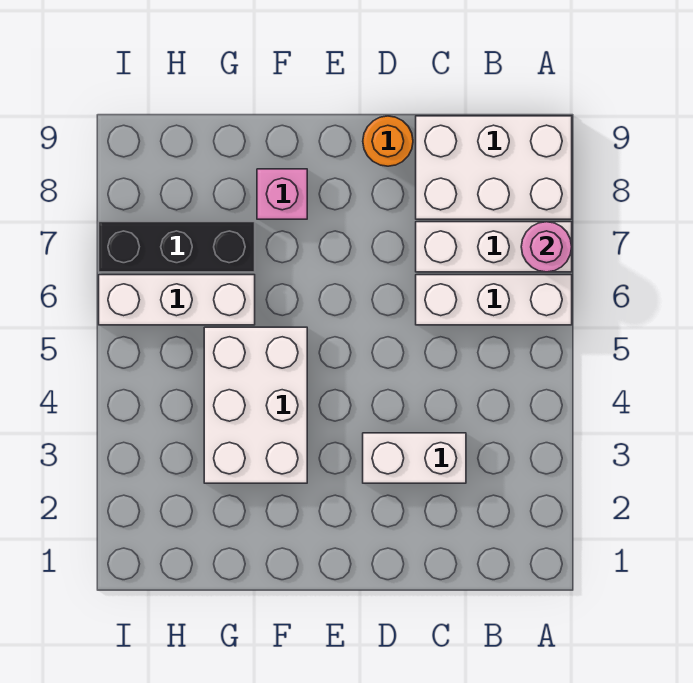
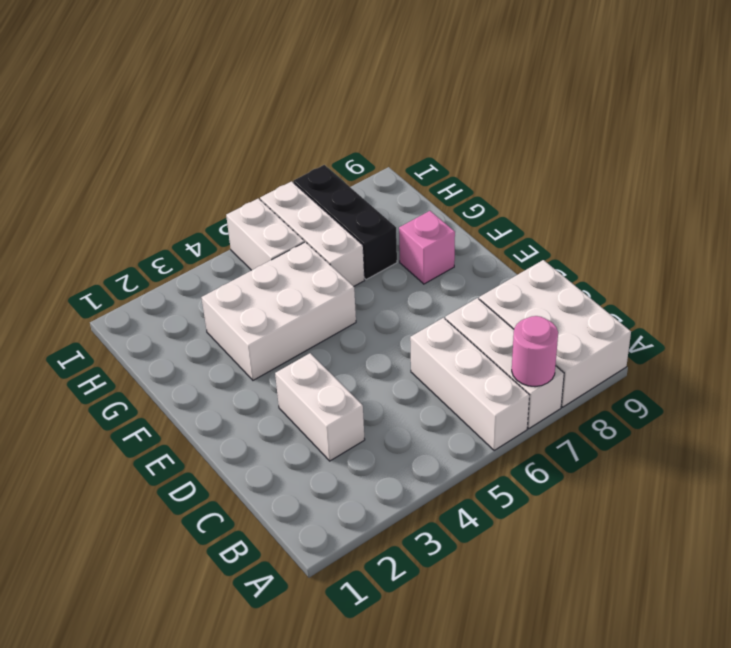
orange 1x1 round brick [363,116,413,166] -> none
none -> white 1x2 brick [226,198,304,270]

